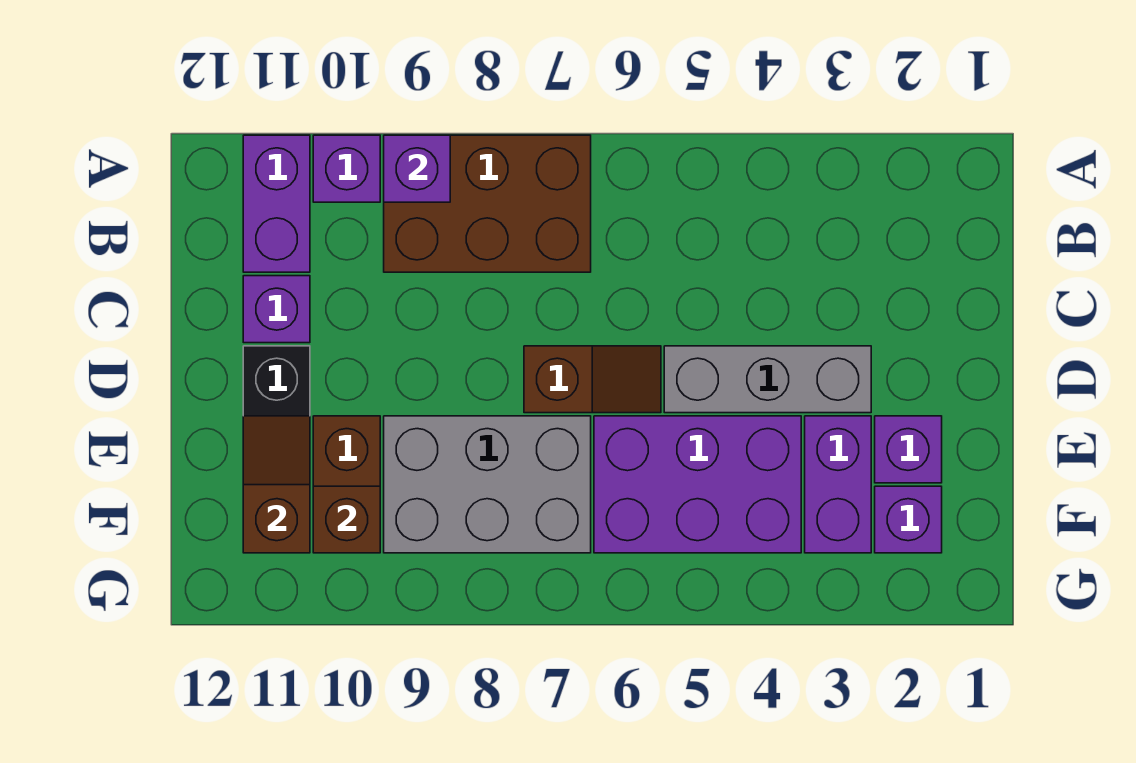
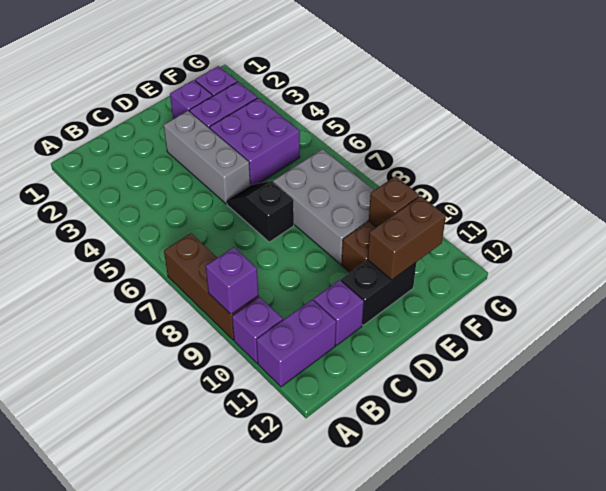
brown 2x3 brick [384,135,591,272] -> brown 1x3 brick [164,233,259,340]
brown 1x2 slope [524,346,661,413] -> black 1x2 slope [227,181,294,242]
purple 2x3 brick [594,416,801,553] -> purple 2x2 brick [210,98,300,185]
brown 1x2 slope [243,416,310,553] -> brown 1x2 brick [368,196,446,280]

